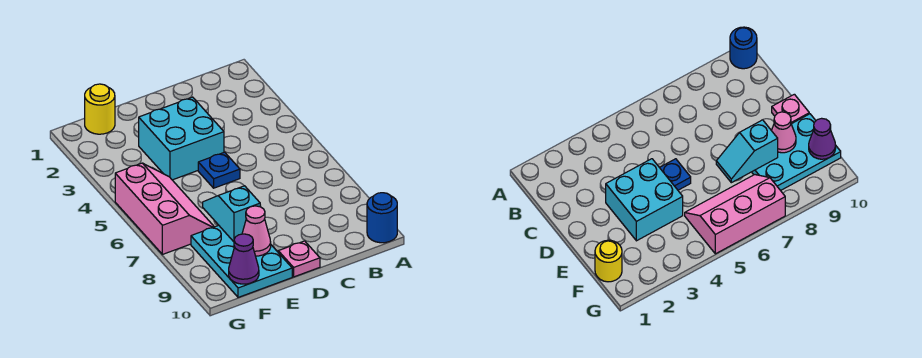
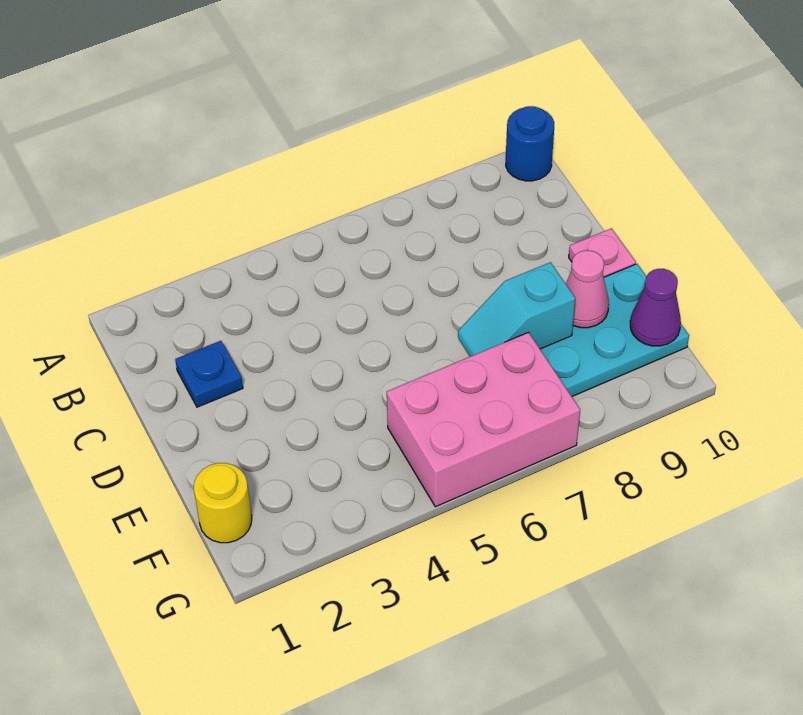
cyan 2x2 brick [139,97,224,180] -> none
blue 1x1 plate [198,152,240,188] -> blue 1x1 plate moved to [175,341,243,407]
pink 2x3 slope [115,163,214,254] -> pink 2x3 brick [387,332,580,507]

